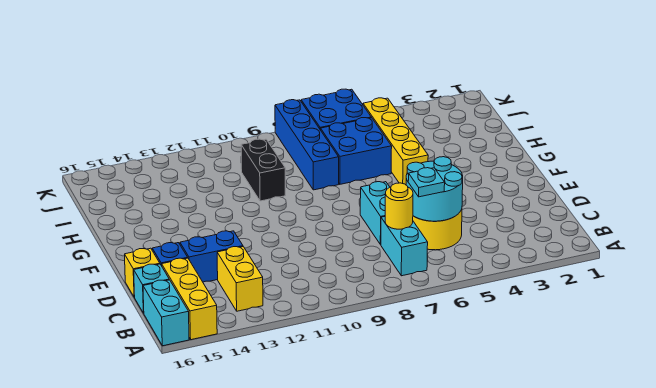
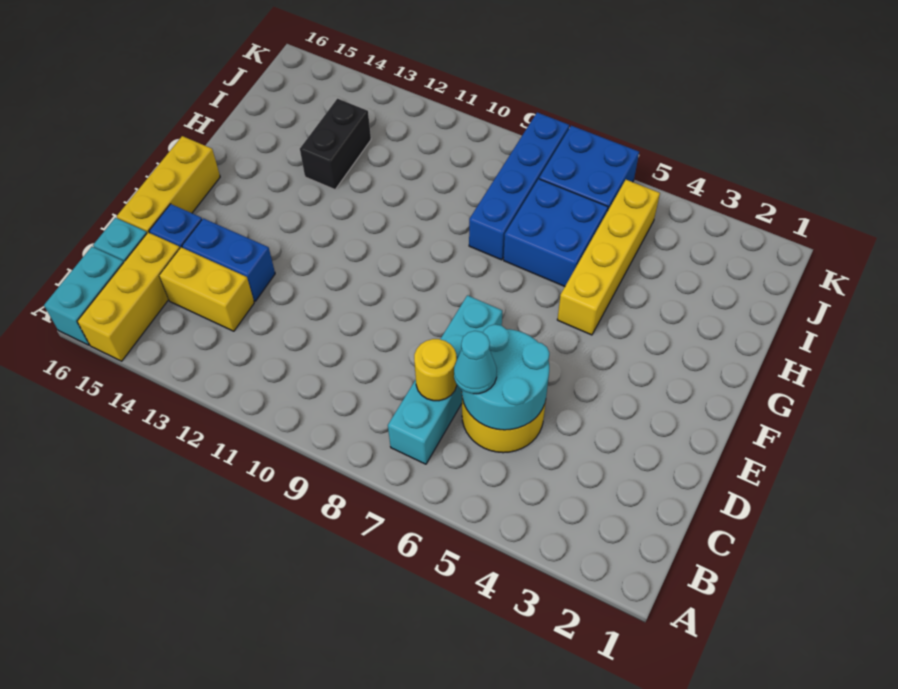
yellow 1x2 brick [217,247,263,311] -> yellow 1x2 brick turned to [159,247,254,331]
cyan 1x1 plate [408,168,445,197] -> cyan 1x1 cone [454,331,497,394]
yellow 1x1 brick [125,248,160,297] -> yellow 1x3 brick [117,136,220,233]
black 1x2 brick [241,139,285,201] -> black 1x2 brick moved to [300,99,371,190]

